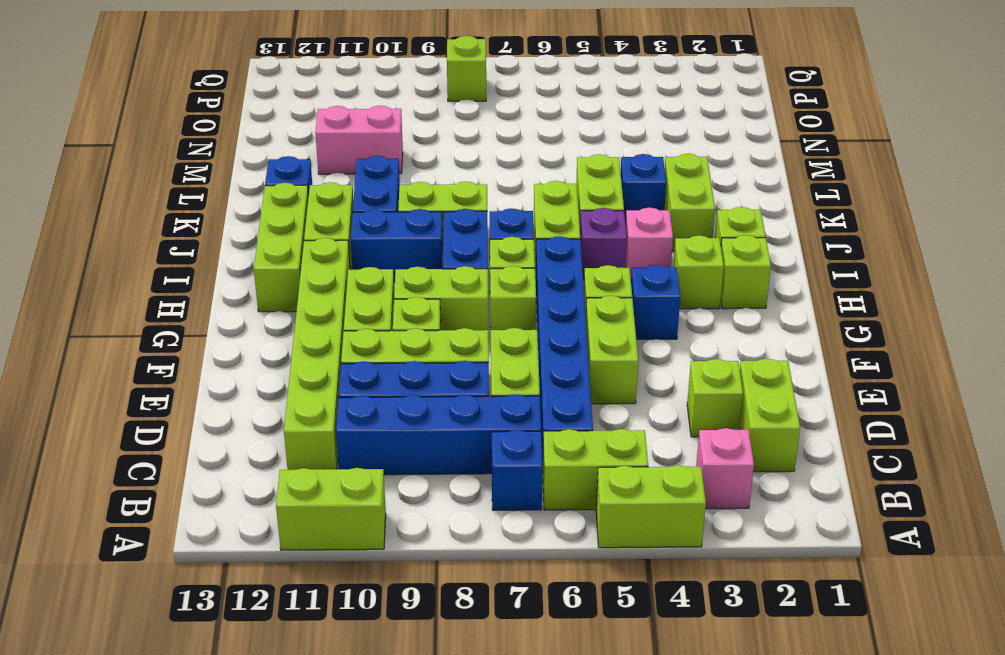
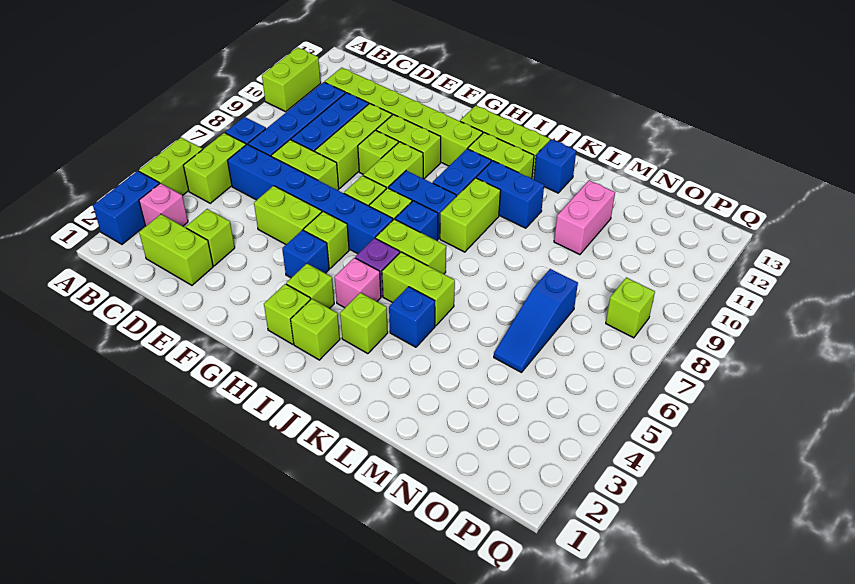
none -> blue 1x2 brick [93,171,159,244]
lime 1x2 brick [664,154,715,251] -> lime 1x1 brick [340,293,388,354]
none -> blue 1x3 slope [494,269,578,373]

